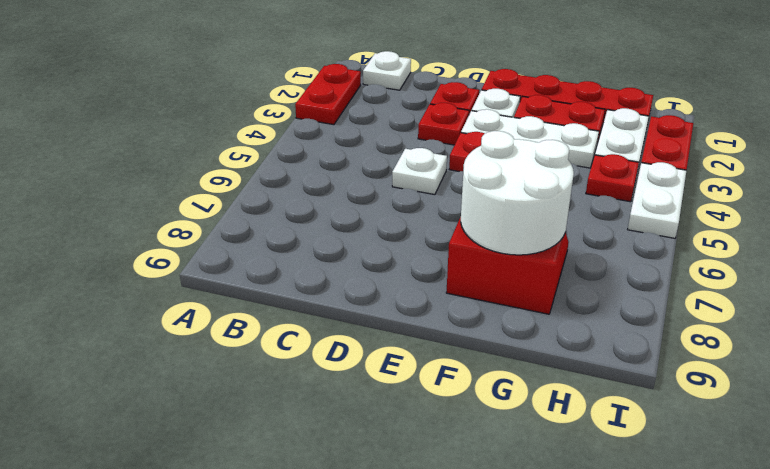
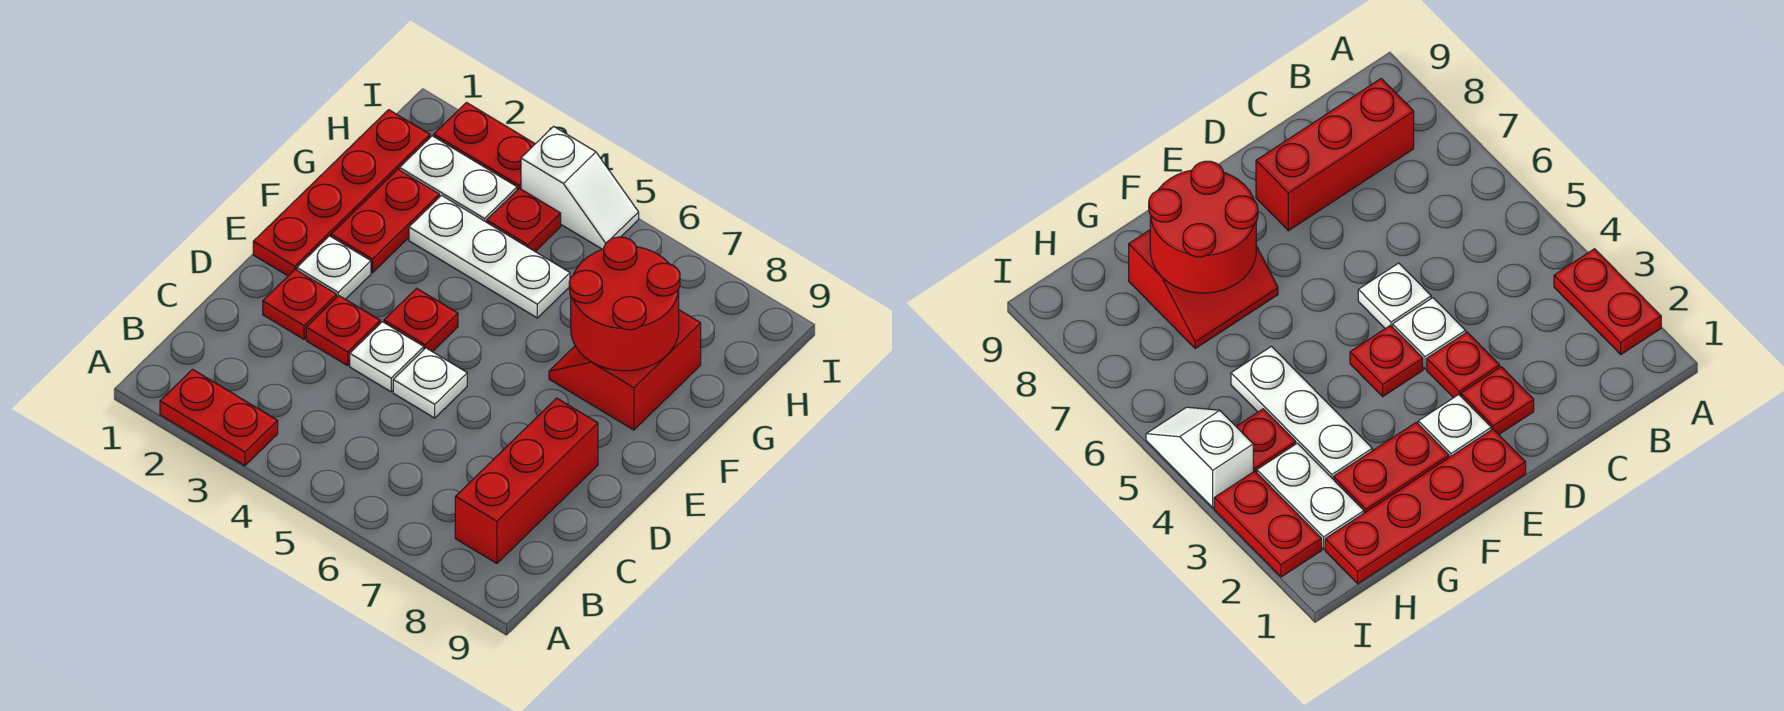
white 1x1 plate [363,51,411,90] -> white 1x1 plate moved to [350,322,424,392]
none -> red 1x3 brick [455,398,598,563]
white 1x3 plate [461,109,599,168] -> white 1x3 plate turned to [409,195,570,318]
white 2x2 round brick [461,131,574,255] -> red 2x2 round brick [569,237,680,371]
white 1x2 plate [628,162,687,238] -> white 1x2 slope [521,126,639,249]

